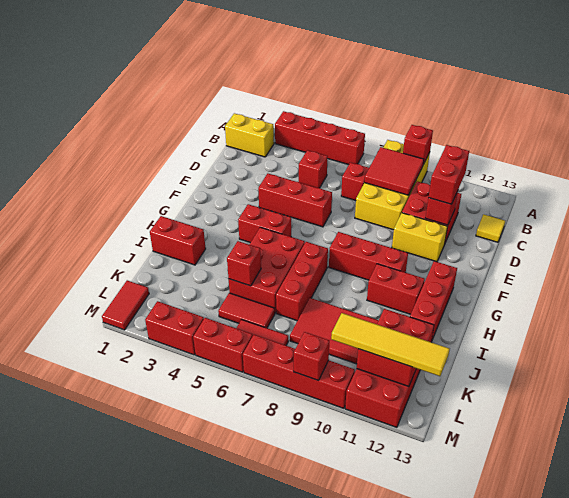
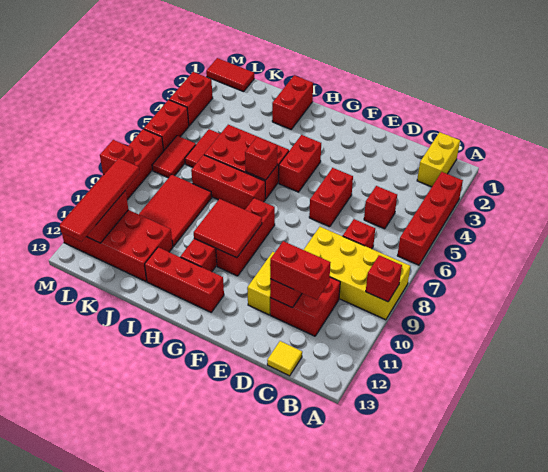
red 2x2 tile [364,147,424,195] -> red 2x2 tile moved to [194,199,262,258]
red 1x3 brick [258,174,332,227] -> red 1x2 brick [309,168,353,227]
red 1x1 brick [227,241,261,286] -> red 1x1 brick moved to [245,137,277,180]
yellow 1x4 tile [331,313,450,376] -> red 1x4 tile [60,158,140,242]

